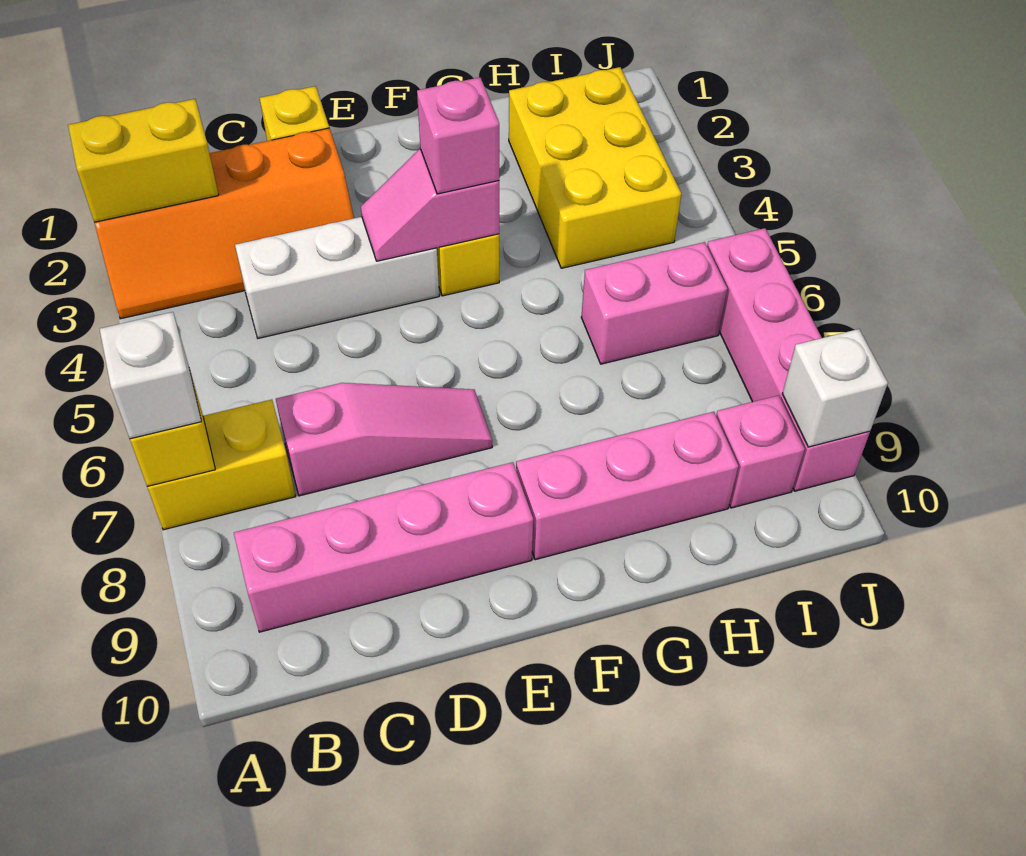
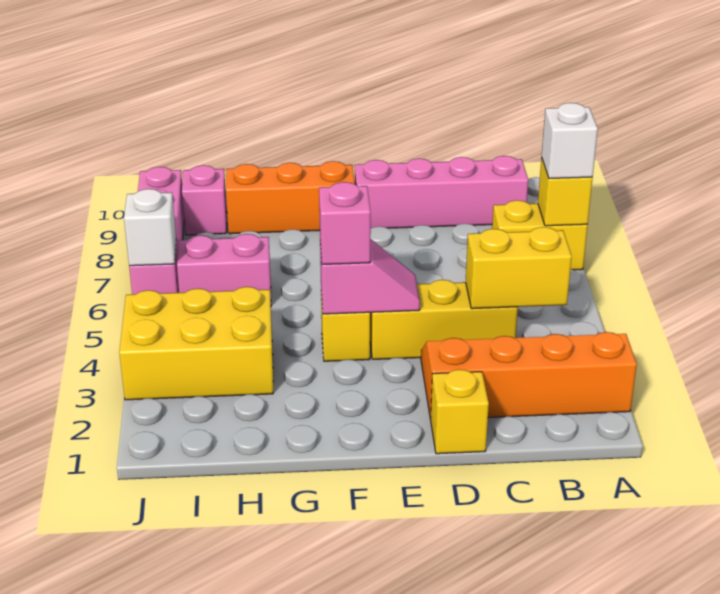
yellow 1x2 brick [68,99,219,222] -> yellow 1x2 brick moved to [466,227,572,309]
white 1x3 brick [235,217,439,338] -> yellow 1x3 brick [370,280,518,359]
pink 1x3 slope [276,383,492,496] -> none
pink 1x3 brick [516,412,738,560] -> orange 1x3 brick [226,161,355,234]
yellow 2x3 brick [509,67,681,268] -> yellow 2x3 brick turned to [119,287,273,400]
white 1x1 brick [782,329,888,447] -> white 1x1 brick moved to [124,189,176,266]

